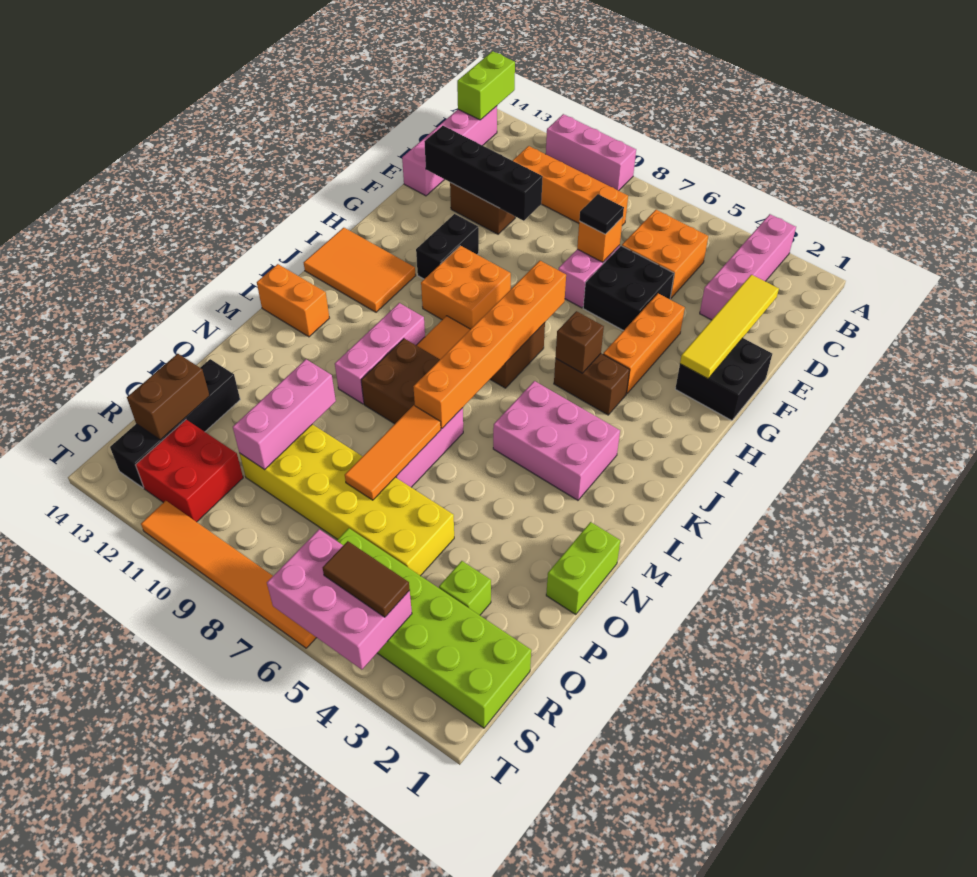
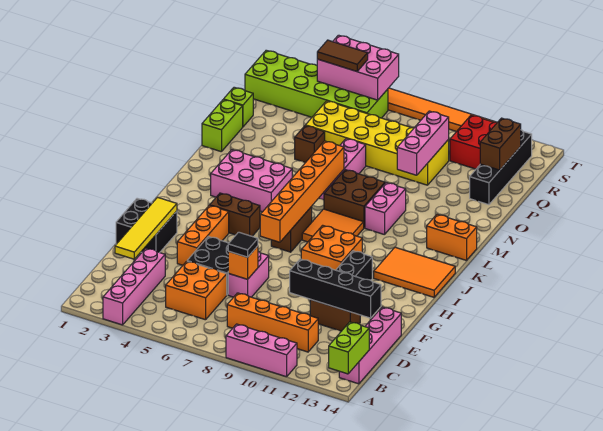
brown 1x1 brick [555,311,604,373] -> brown 1x1 brick moved to [295,126,325,163]
pink 1x3 brick [335,303,425,404] -> pink 1x2 brick [365,183,406,235]
orange 1x3 tile [345,405,441,500] -> none
lime 1x1 brick [439,561,491,615] -> lime 1x1 brick moved to [224,87,253,127]

